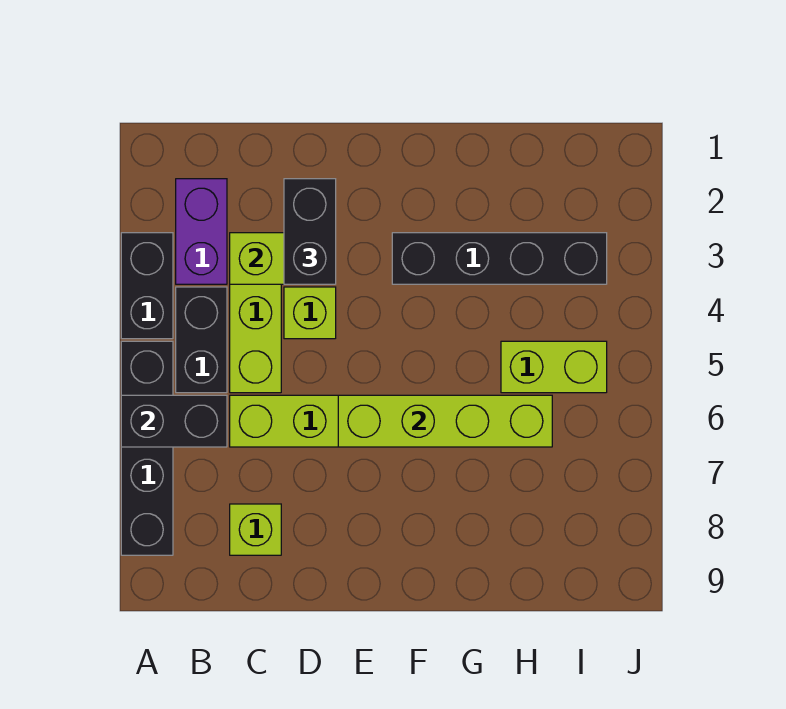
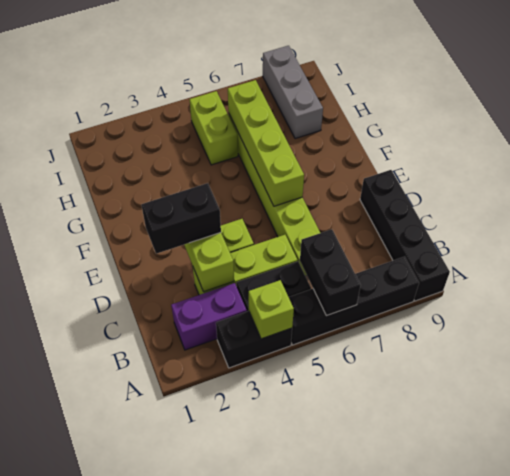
lime 1x1 brick [230,504,281,555] -> lime 1x1 brick moved to [248,280,294,339]
black 1x4 brick [392,233,607,284] -> black 1x4 brick moved to [360,170,450,301]
none -> grey 1x3 brick [263,46,323,139]

